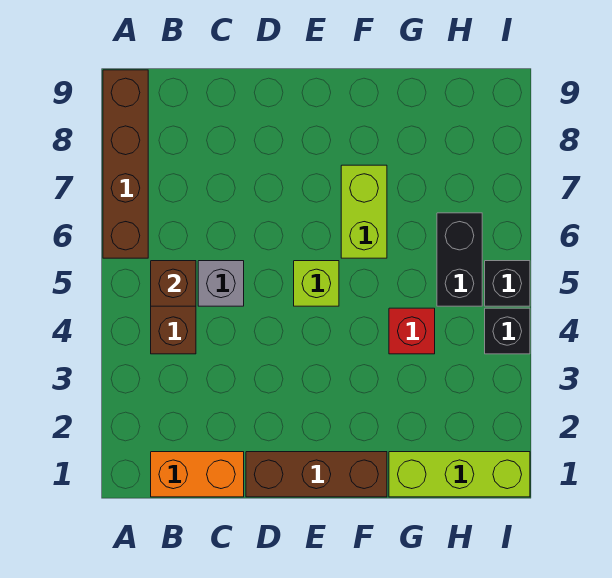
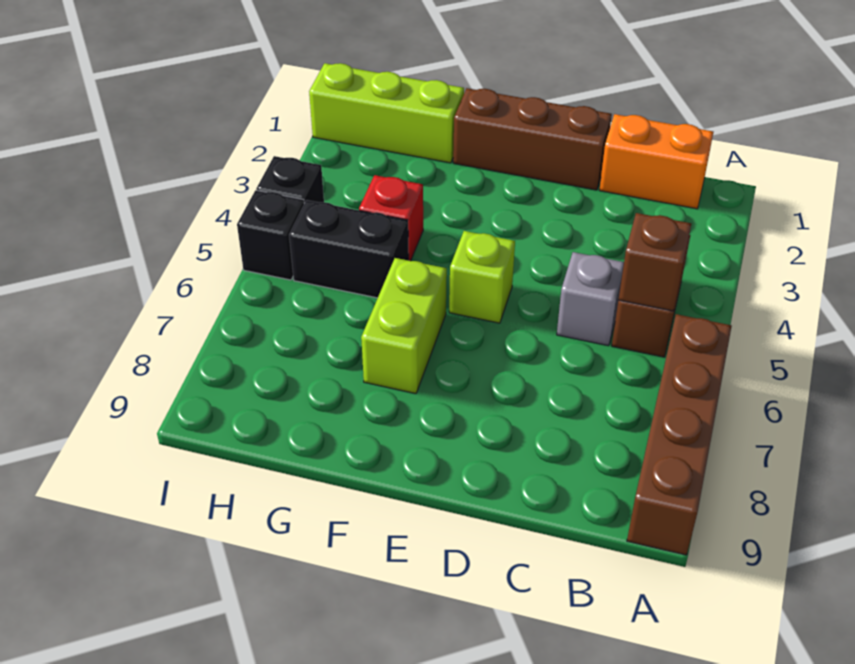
black 1x2 brick [437,213,482,306] -> black 1x2 brick turned to [289,200,409,298]

